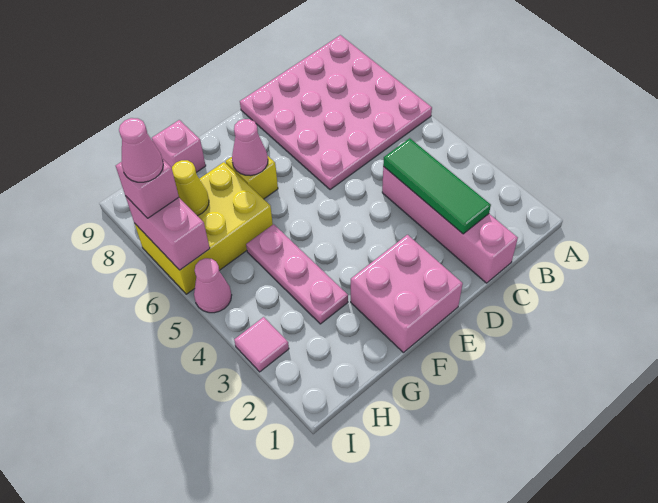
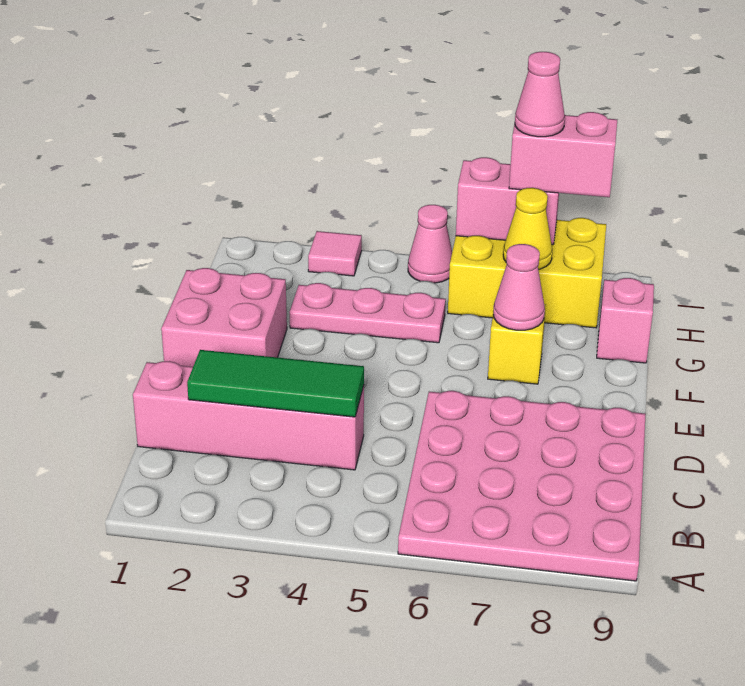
yellow 2x3 brick [134,162,273,294] -> yellow 2x3 brick turned to [448,218,606,328]
pink 1x1 brick [116,159,179,218] -> pink 1x2 brick [509,112,617,197]

